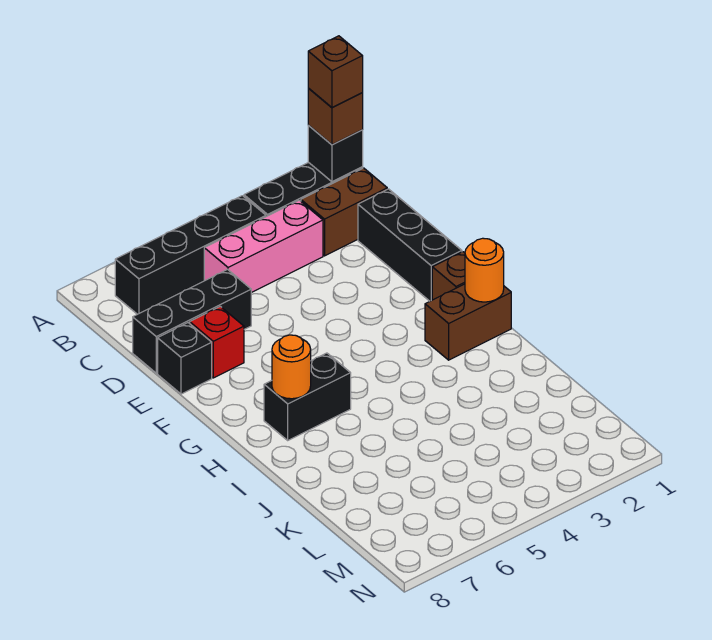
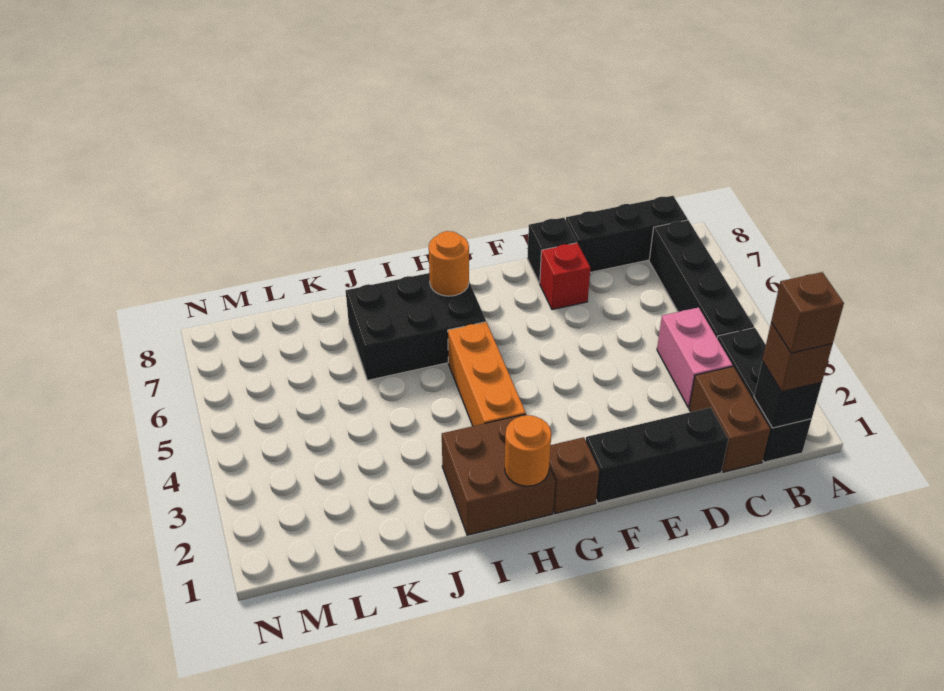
pink 1x3 brick [204,200,323,293] -> pink 1x2 brick [657,307,733,408]
black 1x3 brick [133,269,251,373] -> black 1x3 brick turned to [566,196,688,272]
brown 1x2 brick [425,284,511,360] -> brown 2x2 brick [442,414,555,535]
none -> orange 1x3 brick [448,322,526,426]
black 1x2 brick [264,353,351,440] -> black 2x3 brick [346,273,486,380]

